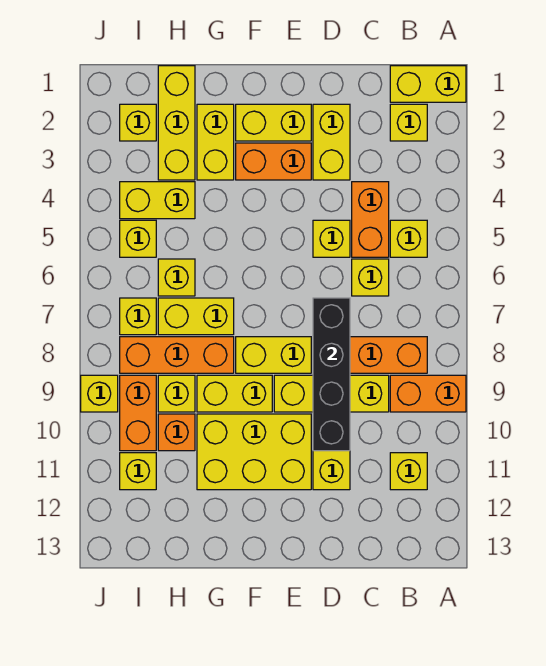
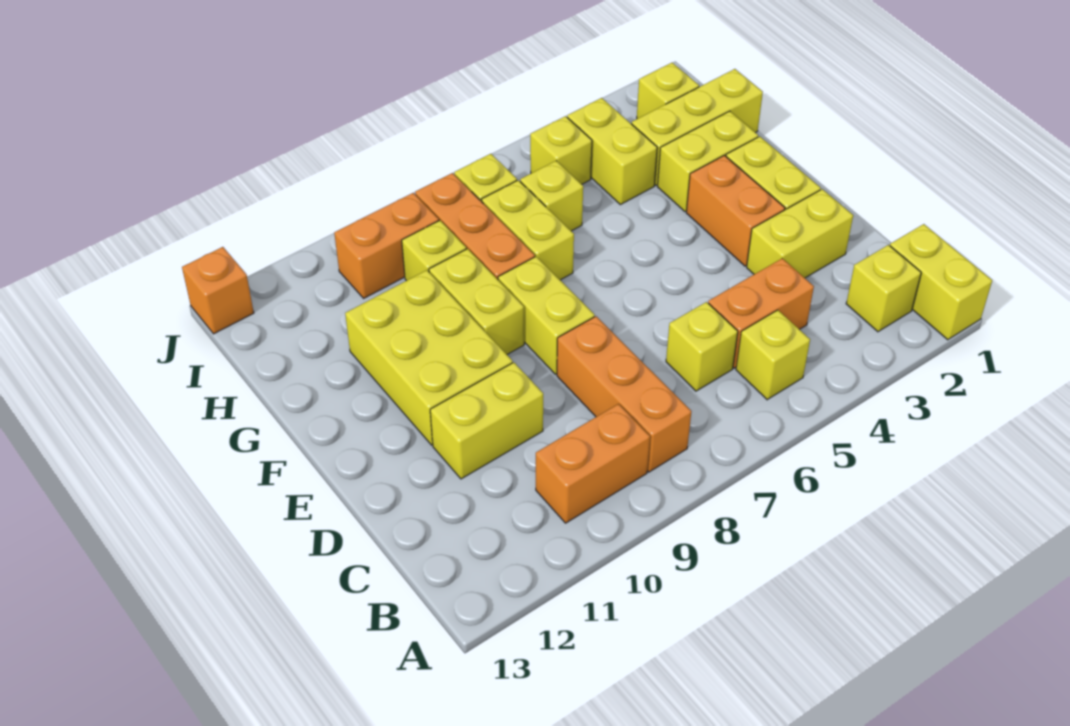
orange 1x2 brick [390,375,466,412] -> orange 1x2 brick turned to [536,404,650,523]
yellow 1x1 brick [390,453,427,490] -> none
yellow 1x3 brick [274,375,389,412] -> none
yellow 1x1 brick [313,220,350,257] -> none
black 1x4 brick [313,298,350,451] -> none
orange 1x1 brick [158,414,195,451] -> orange 1x1 brick moved to [182,247,254,334]
yellow 1x1 brick [120,453,156,490] -> none
yellow 1x1 brick [81,375,118,412] -> none

